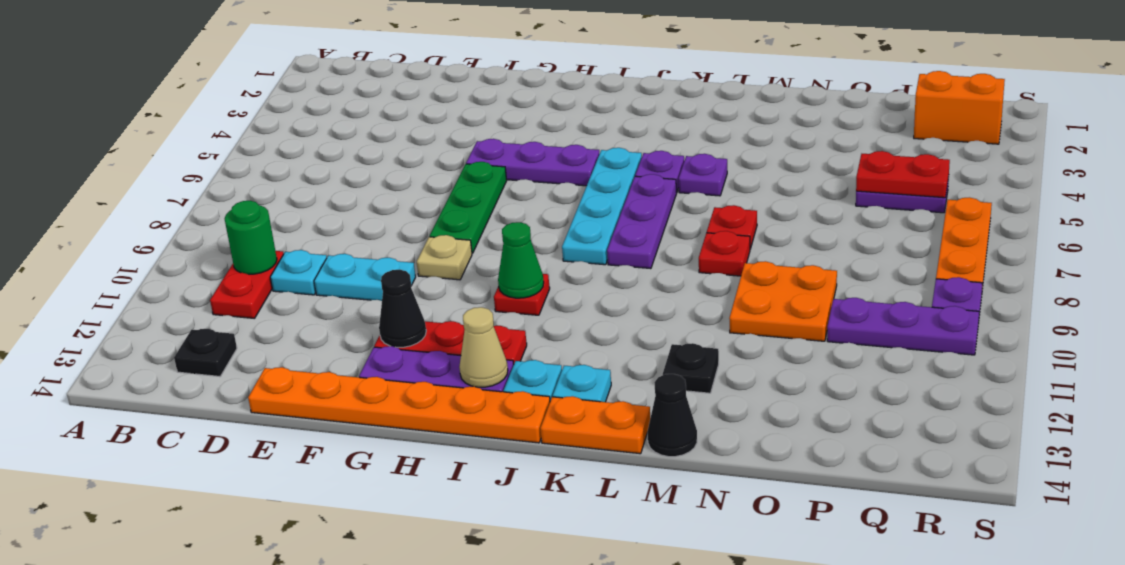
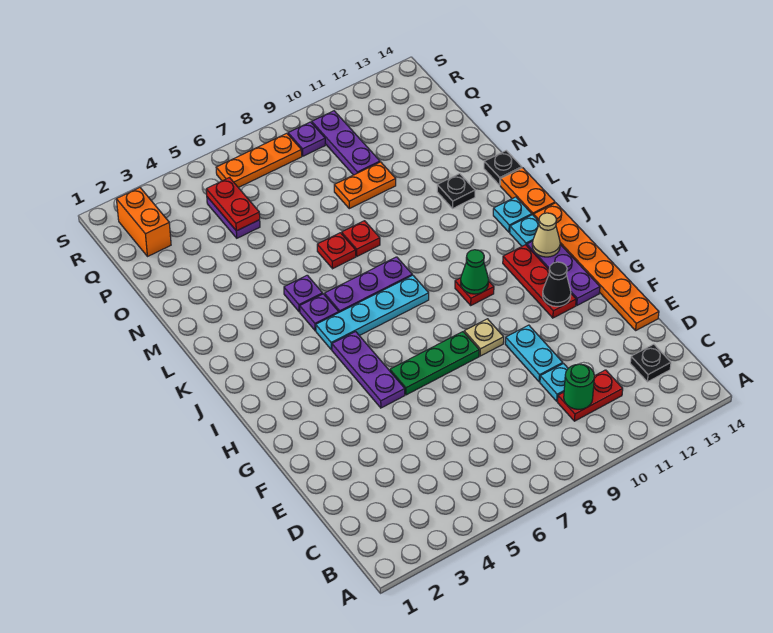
black 1x1 cone [648,374,697,457] -> black 1x1 plate [484,151,522,185]
orange 2x2 plate [729,261,837,341] -> orange 1x2 plate [334,162,396,209]

